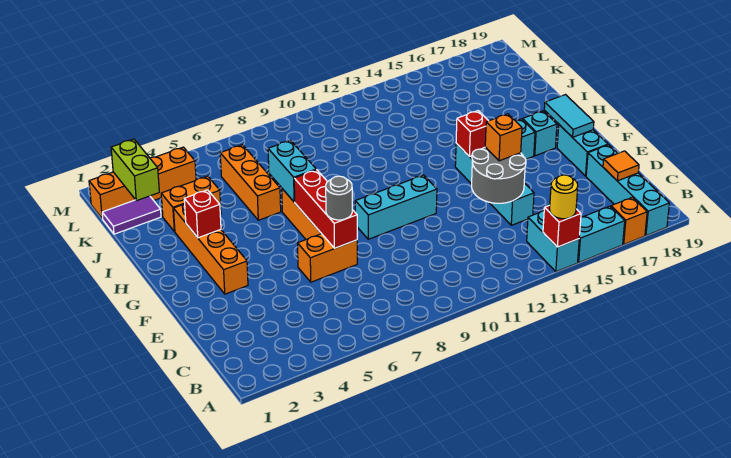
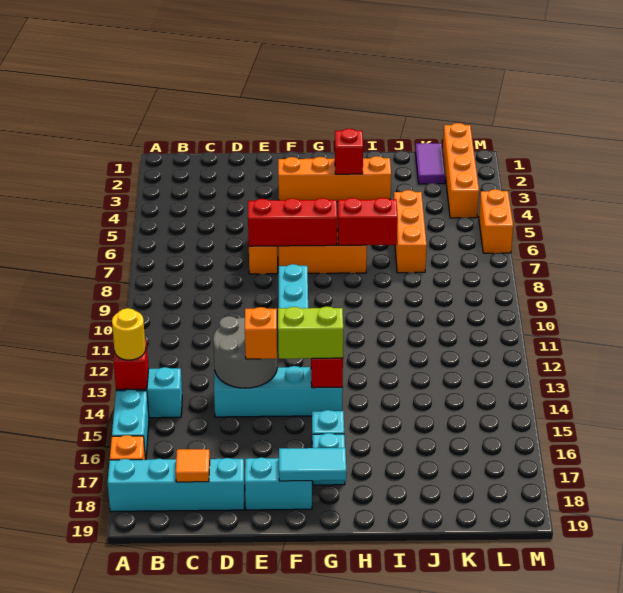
grey 1x1 round brick [326,176,352,220] -> none
cyan 1x2 brick [268,140,316,202] -> red 1x2 brick [338,198,398,245]
orange 1x3 brick [220,145,281,220] -> orange 1x3 brick turned to [394,190,427,273]
orange 1x2 brick [161,176,221,232] -> orange 1x2 brick moved to [479,189,513,253]
lime 1x2 brick [111,139,159,201] -> lime 1x2 brick moved to [278,307,343,359]

